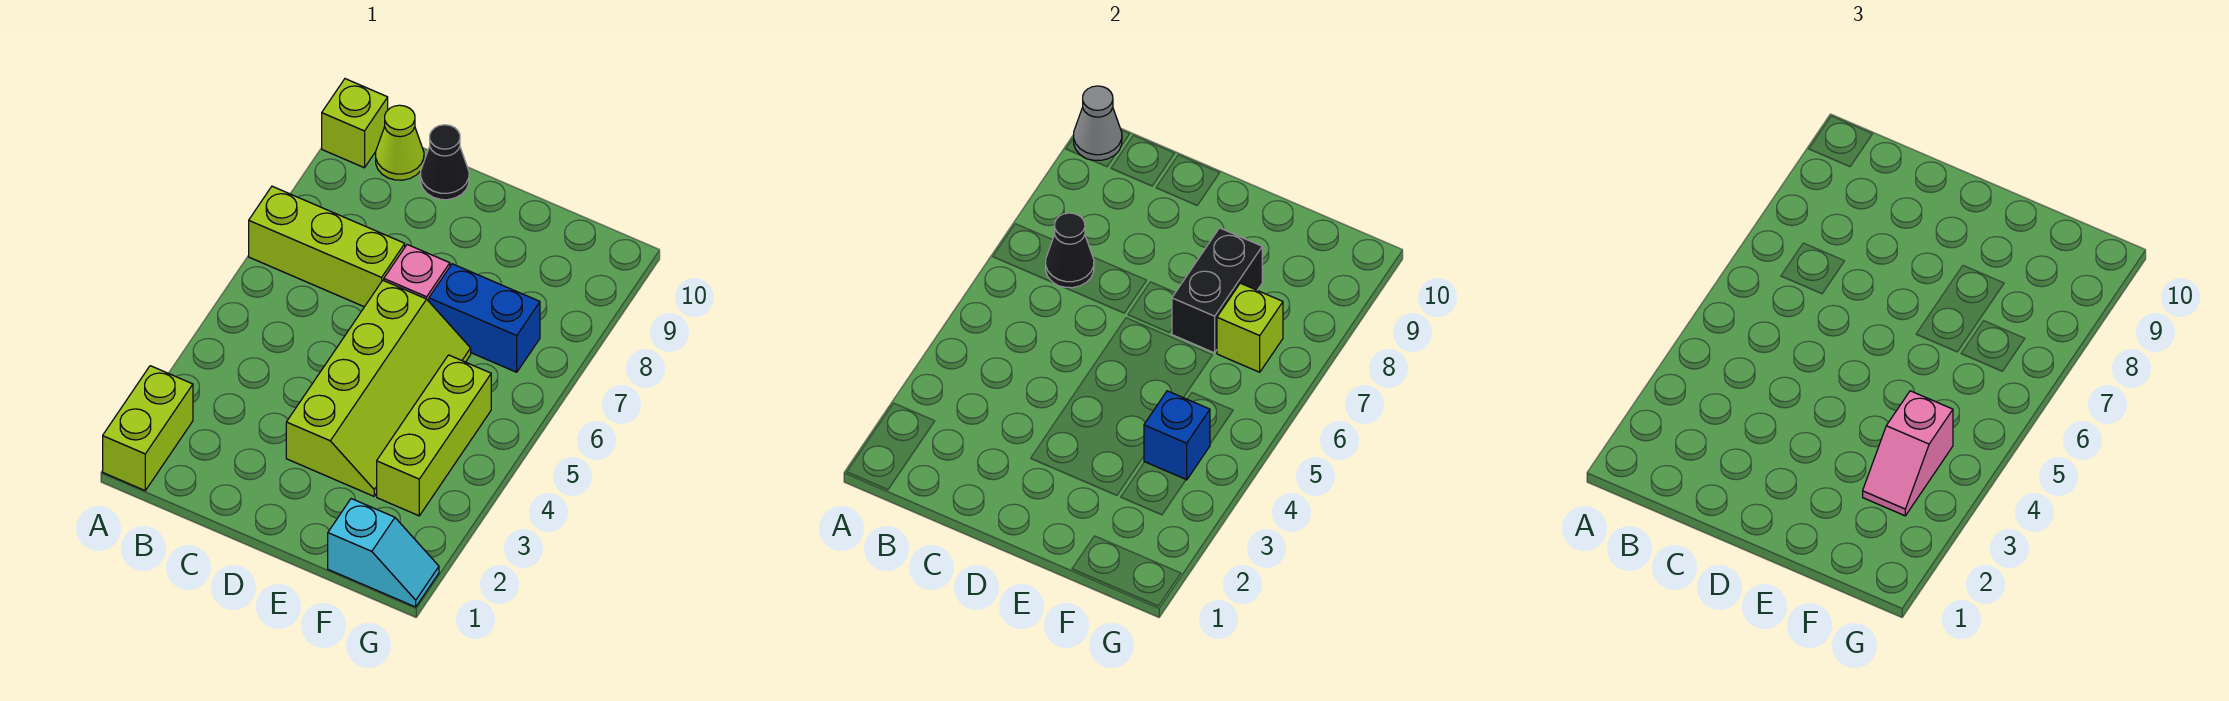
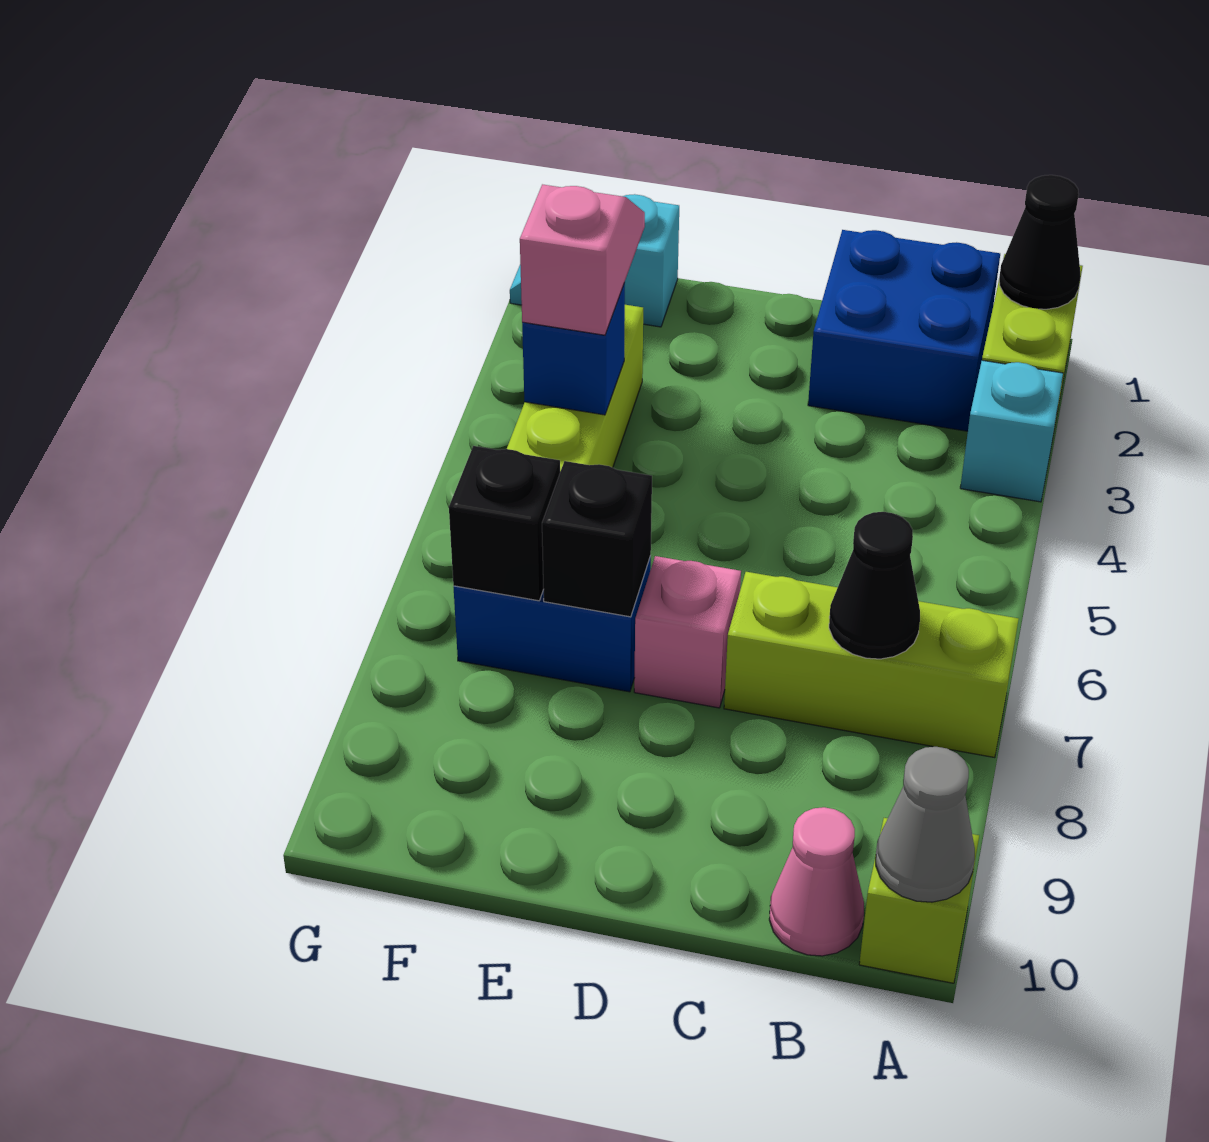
none -> cyan 1x1 brick [960,360,1063,502]
none -> blue 2x2 brick [808,230,1000,431]
lime 1x1 cone [376,105,424,180] -> pink 1x1 cone [769,807,864,956]
black 1x1 cone [421,125,469,200] -> black 1x1 cone moved to [999,175,1081,309]
lime 2x4 slope [286,280,471,496] -> none
black 1x2 brick [1172,228,1262,353] -> black 1x1 brick [542,461,652,617]
lime 1x1 brick [1217,283,1283,372] -> black 1x1 brick [449,446,560,601]

